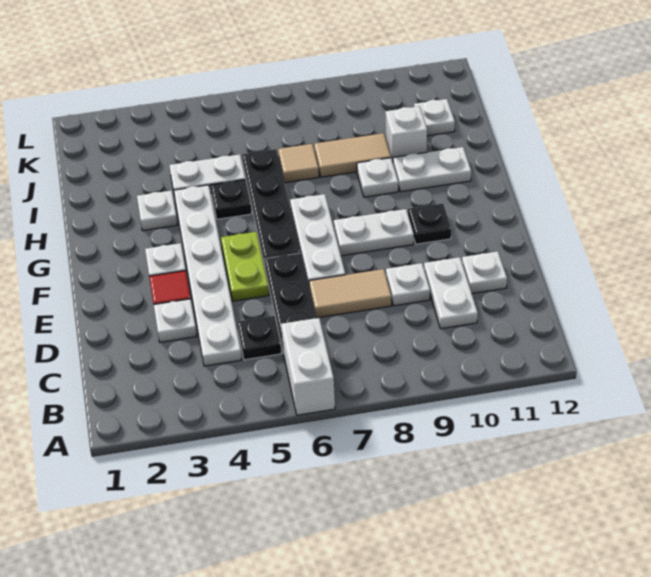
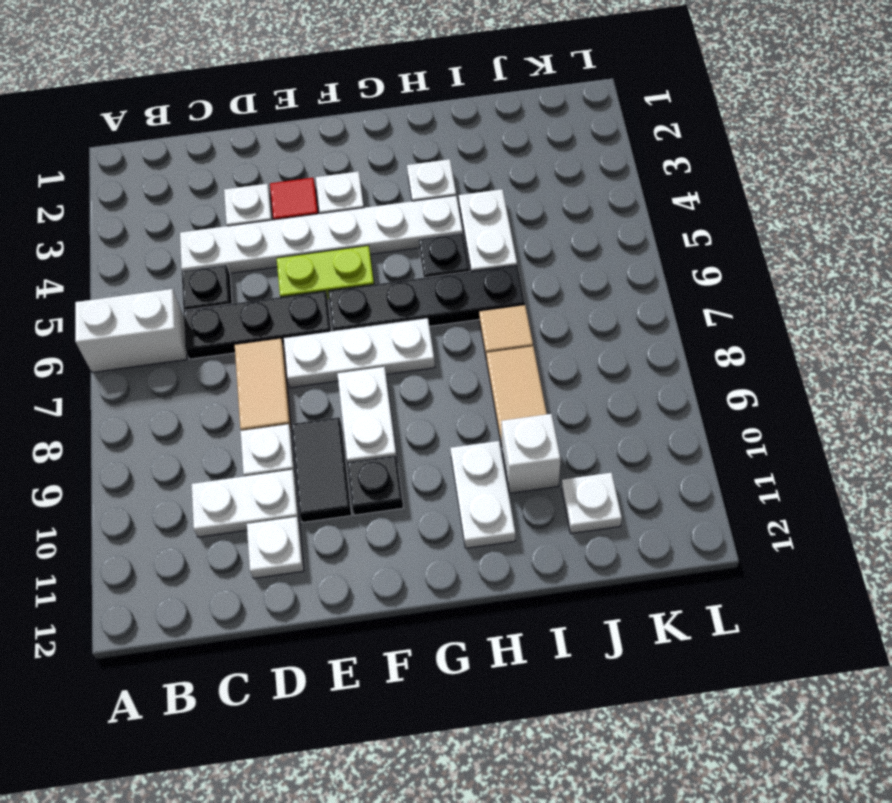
none -> black 1x2 tile [291,417,352,523]
white 1x1 plate [357,158,398,197] -> none

